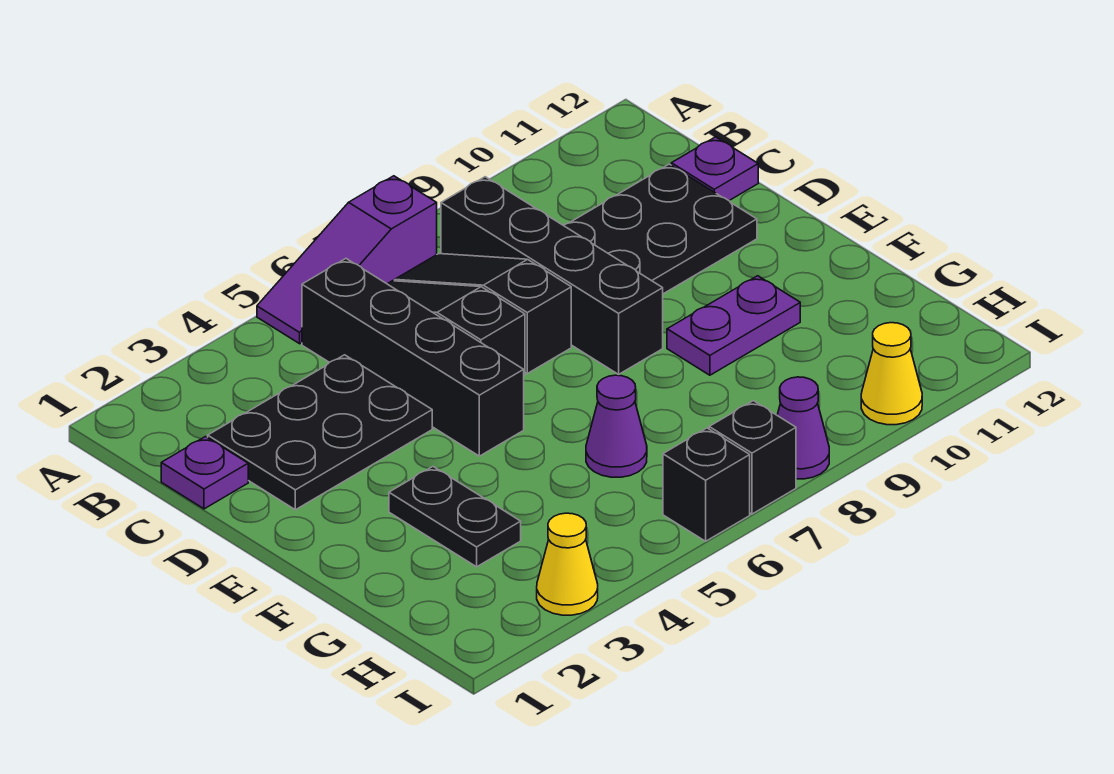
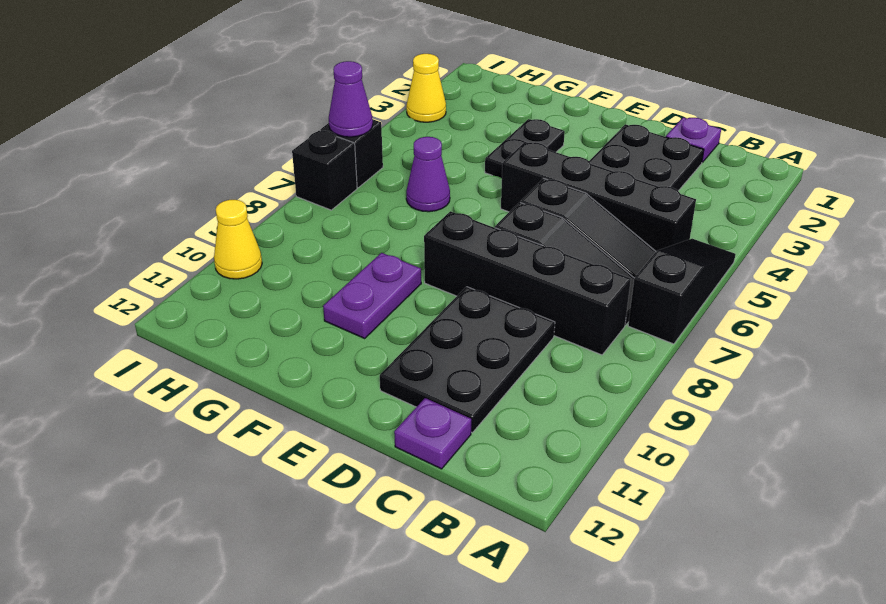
purple 1x3 slope [257,176,437,344] -> black 1x3 slope [628,239,736,344]
black 1x2 plate [389,467,521,567] -> black 1x2 plate turned to [485,119,565,178]
purple 1x1 cone [777,377,829,479] -> purple 1x1 cone moved to [329,61,373,137]

